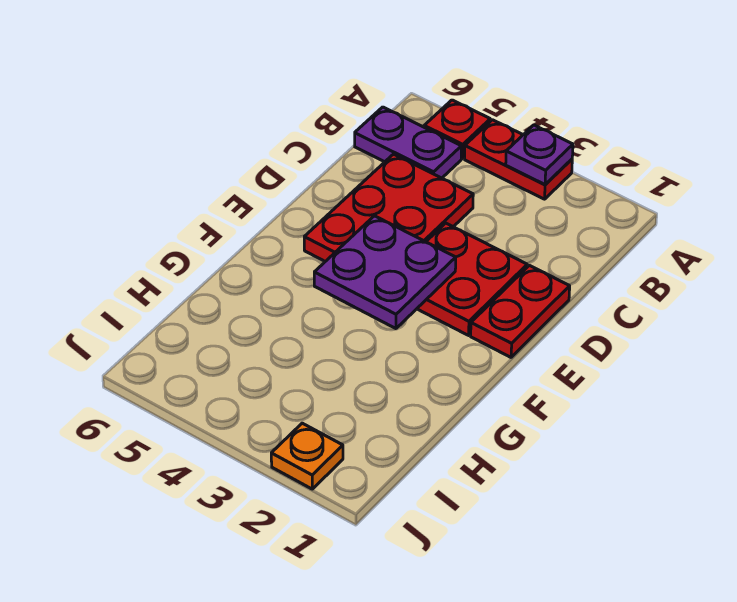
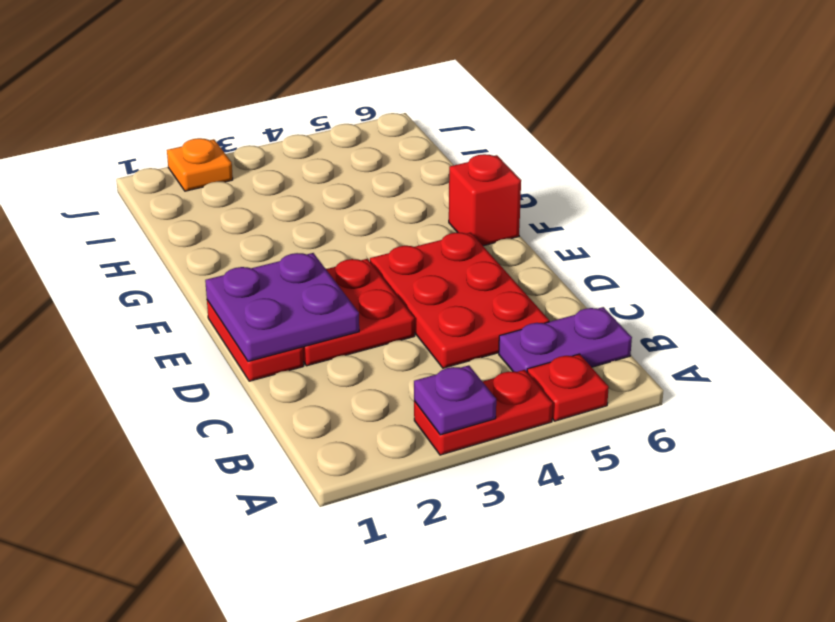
purple 2x2 plate [314,216,456,329] -> purple 2x2 plate moved to [205,253,359,361]
none -> red 1x1 brick [449,154,521,246]

